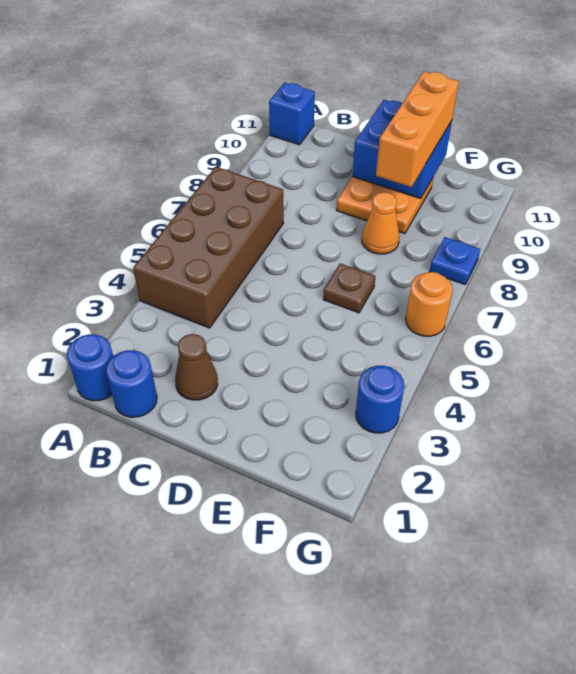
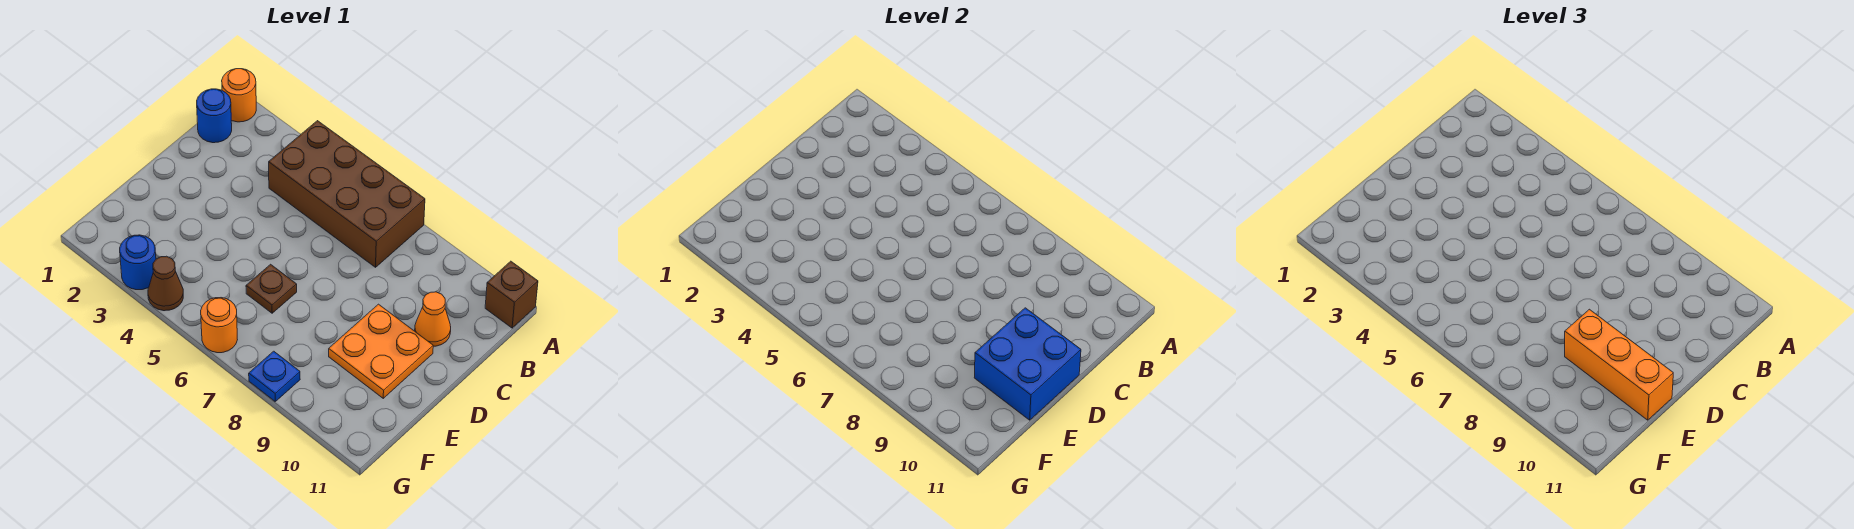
blue 1x1 round brick [67,334,113,401] -> orange 1x1 round brick [222,69,256,122]
blue 1x1 brick [269,83,315,145] -> brown 1x1 brick [485,261,538,328]
brown 1x1 cone [175,334,218,400] -> brown 1x1 cone moved to [148,256,183,311]
orange 1x1 cone [362,192,399,254] -> orange 1x1 cone moved to [415,292,451,346]

